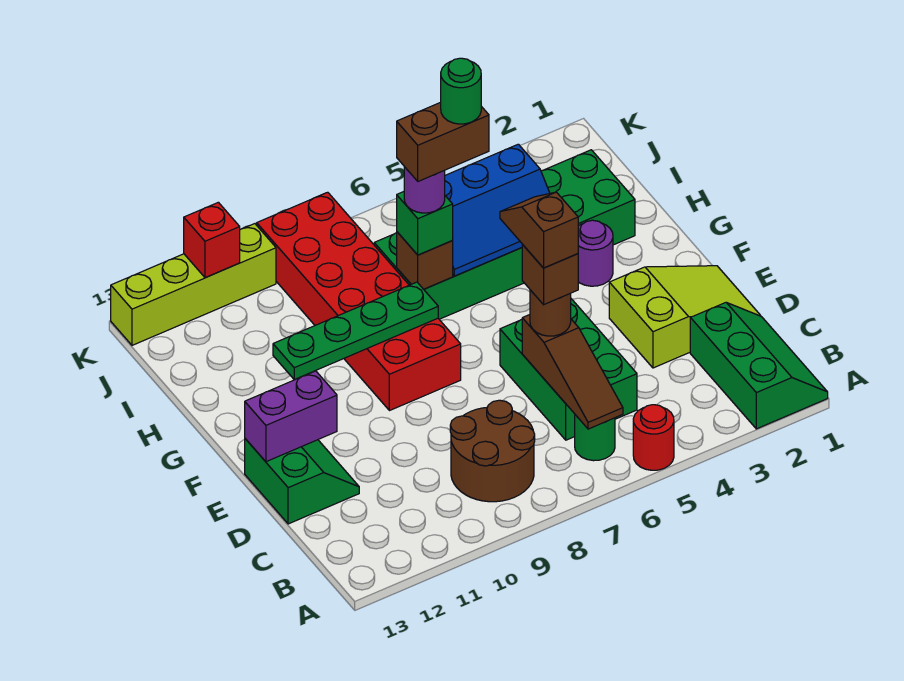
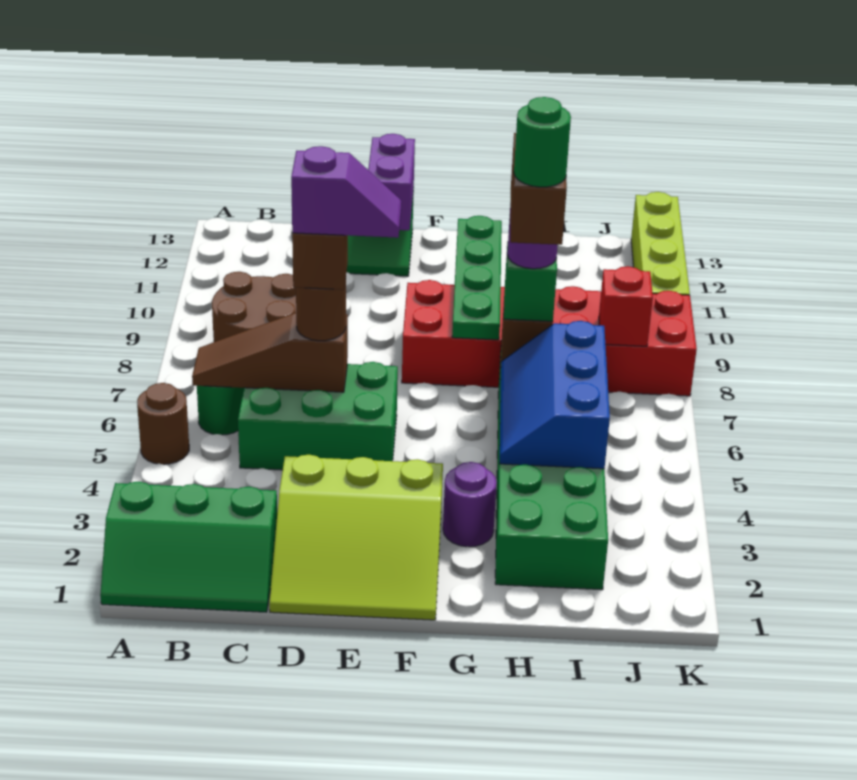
red 1x1 round brick [633,405,674,470] -> brown 1x1 round brick [137,383,189,464]
lime 2x3 slope [609,266,761,368] -> lime 3x3 slope [269,455,443,620]
brown 1x2 slope [500,192,578,268] -> purple 1x2 slope [291,146,401,238]
red 1x1 brick [184,202,240,278] -> red 1x1 brick moved to [599,266,653,346]

